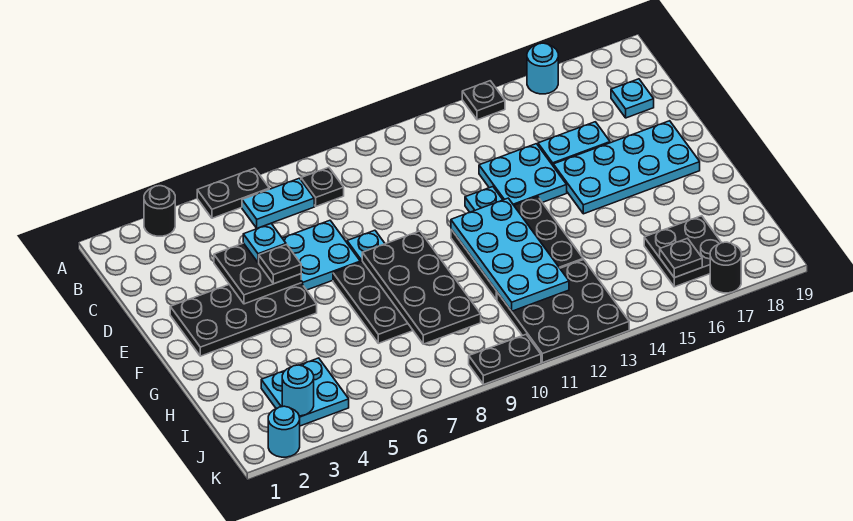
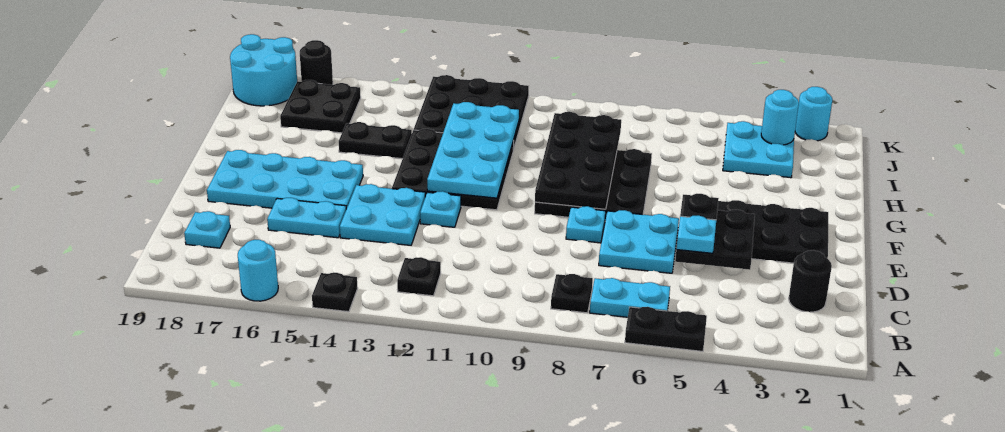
black 1x1 round brick [144,186,175,236] -> black 1x1 round brick moved to [789,250,832,312]
black 1x1 plate [660,238,702,278] -> black 1x1 plate moved to [397,257,441,296]
none -> cyan 2x2 round brick [230,34,297,106]
black 1x2 plate [469,335,541,385] -> black 1x2 plate moved to [339,122,412,159]

